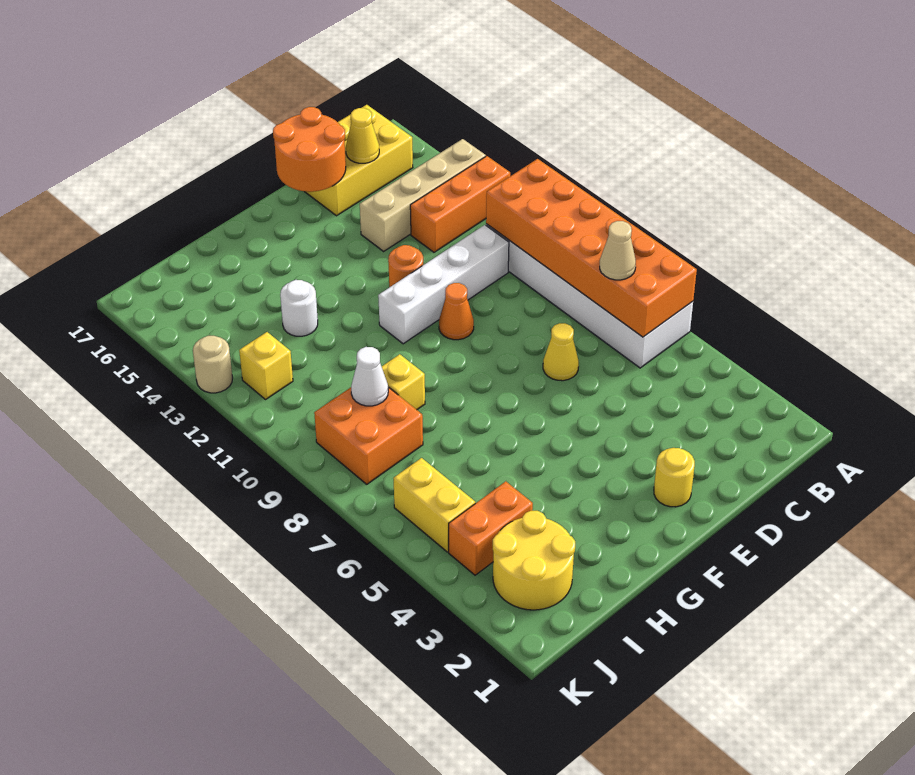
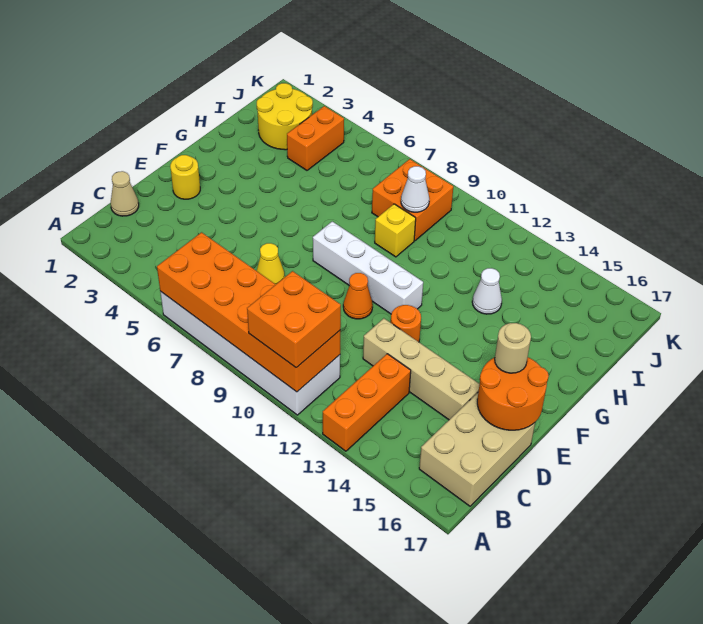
none -> orange 2x2 brick [247,271,341,368]
tan 1x4 brick [360,139,486,251] -> tan 1x4 brick turned to [363,318,479,420]
tan 1x1 cone [600,221,636,280] -> tan 1x1 cone moved to [111,171,139,216]
yellow 2x3 brick [304,105,413,216] -> tan 2x3 brick [419,393,535,506]
white 1x4 brick [378,225,509,344] -> white 1x4 brick turned to [313,221,423,314]
yellow 1x1 cone [346,108,379,163] -> none
white 1x1 round brick [280,280,318,336] -> white 1x1 cone [472,268,502,314]
yellow 1x2 brick [393,458,475,552] -> none
yellow 1x1 brick [239,332,293,399] -> none
tan 1x1 round brick [193,336,232,393] -> tan 1x1 round brick moved to [495,323,531,373]

